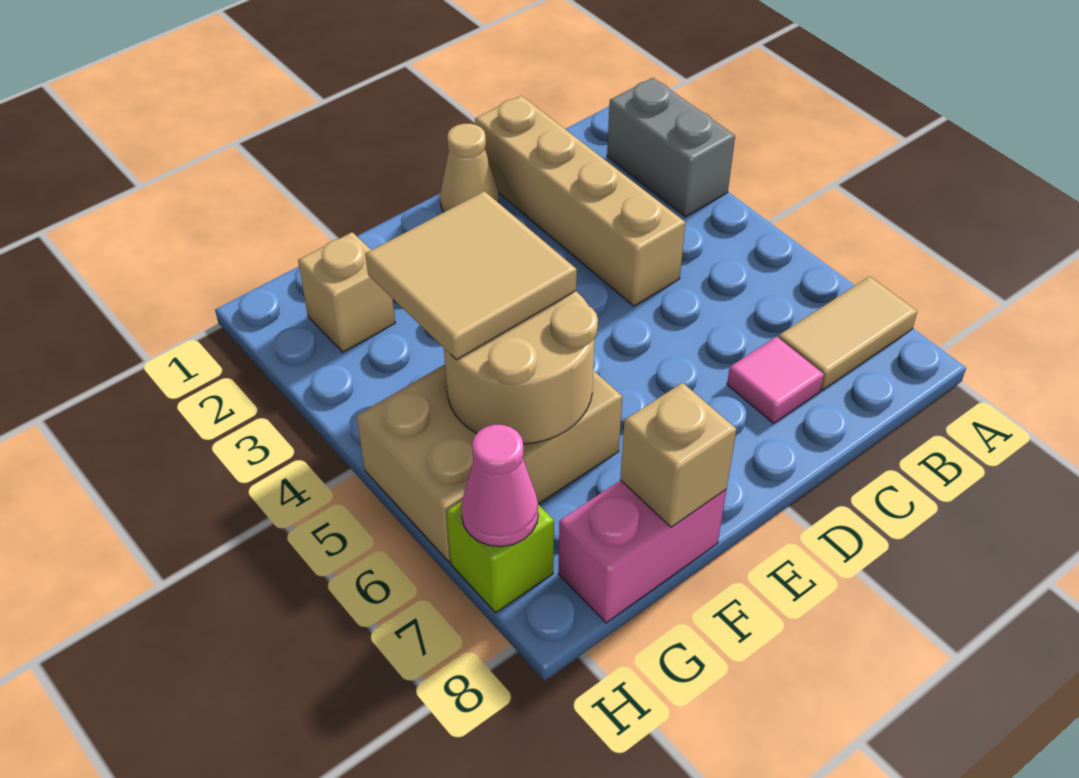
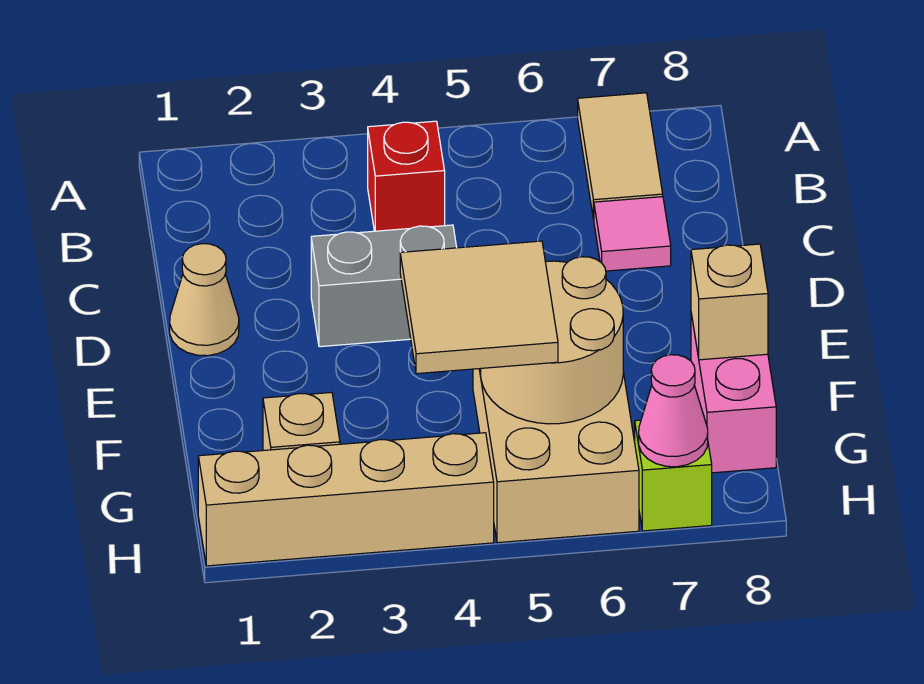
grey 1x2 brick [607,78,735,217] -> grey 1x2 brick moved to [311,225,457,347]
none -> red 1x1 brick [368,121,445,231]
tan 1x4 brick [475,95,686,306] -> tan 1x4 brick moved to [198,433,494,566]

